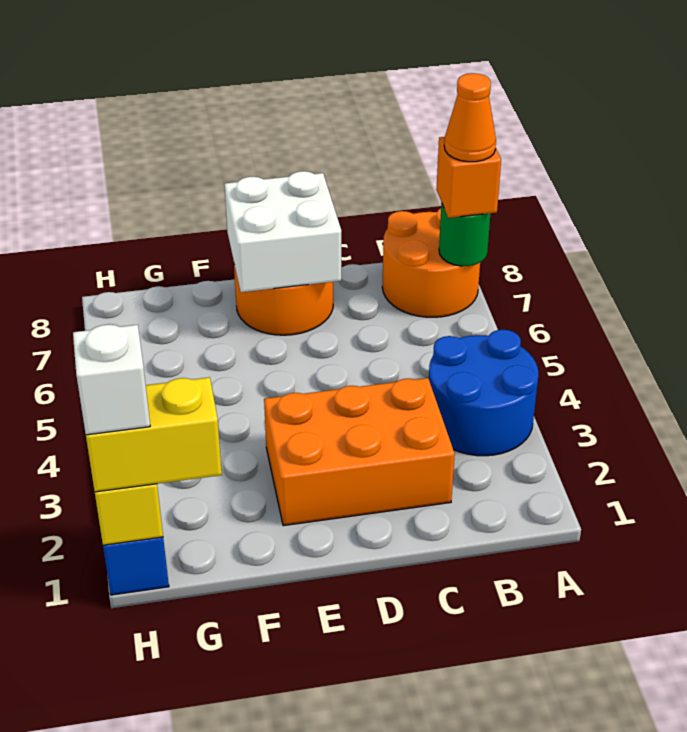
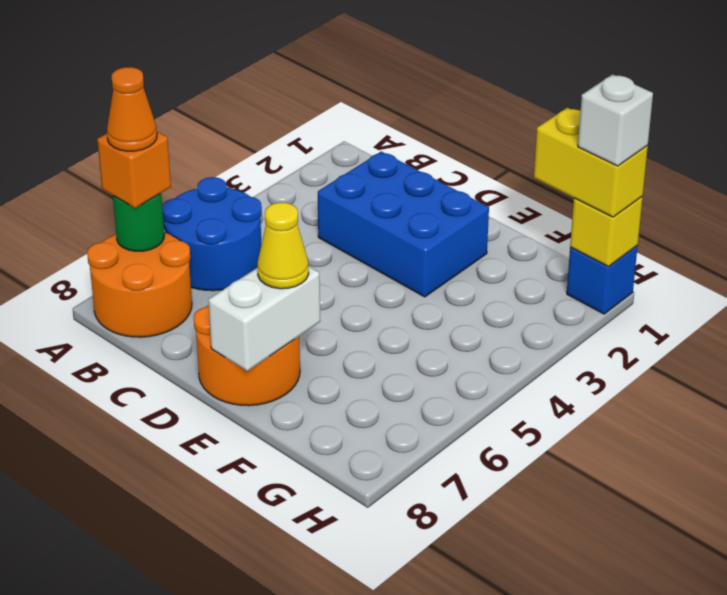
blue 2x2 round brick [429,330,538,456] -> blue 2x2 round brick moved to [162,177,262,291]
orange 2x3 brick [264,378,455,526] -> blue 2x3 brick [318,151,489,297]
white 2x2 brick [225,171,341,292] -> white 1x2 brick [208,266,320,371]
none -> yellow 1x1 cone [258,202,309,289]

